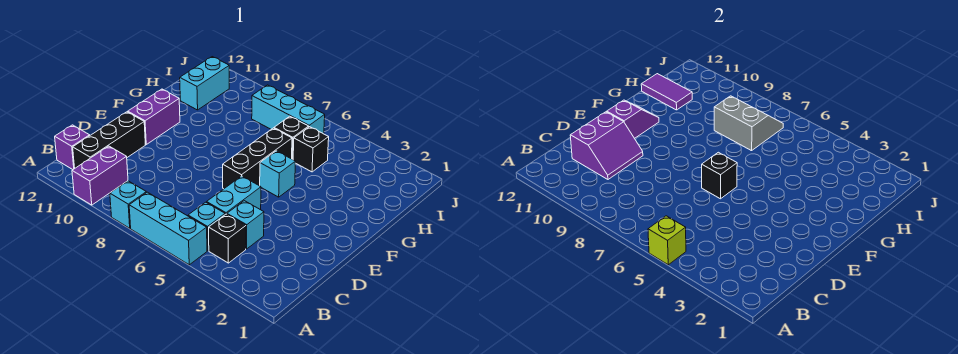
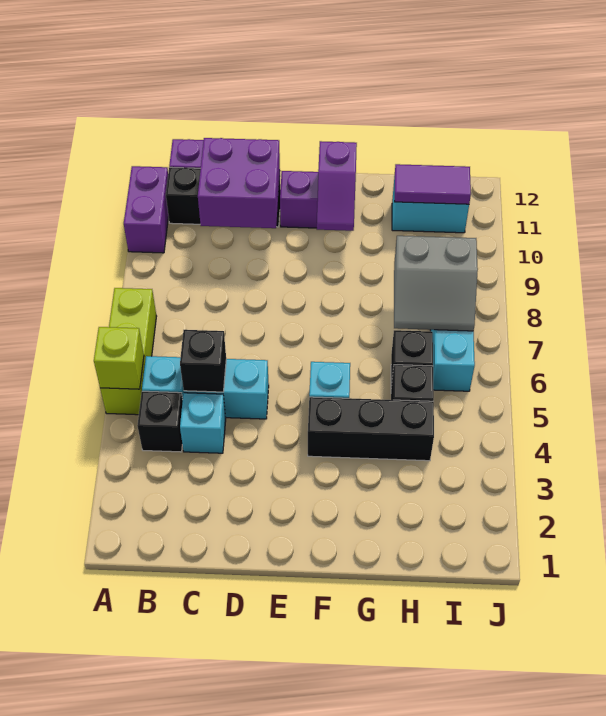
cyan 1x3 brick [129,192,207,265] -> lime 1x3 brick [100,288,157,415]
cyan 1x1 brick [110,181,146,228] -> none
purple 1x2 brick [72,146,128,205] -> purple 1x2 brick turned to [124,166,169,253]
purple 2x2 slope [570,112,643,179] -> purple 2x2 brick [198,138,280,228]
black 1x3 brick [223,128,292,189] -> black 1x3 brick moved to [308,397,434,461]
black 1x1 brick [702,152,737,199] -> black 1x1 brick moved to [180,330,226,392]
purple 1x2 slope [607,100,659,138] -> purple 1x2 slope turned to [317,141,357,231]
grey 2x2 slope [714,96,783,151] -> grey 2x2 slope turned to [394,236,478,331]
purple 1x2 tile [641,74,692,110] -> purple 1x2 tile turned to [395,164,471,204]

